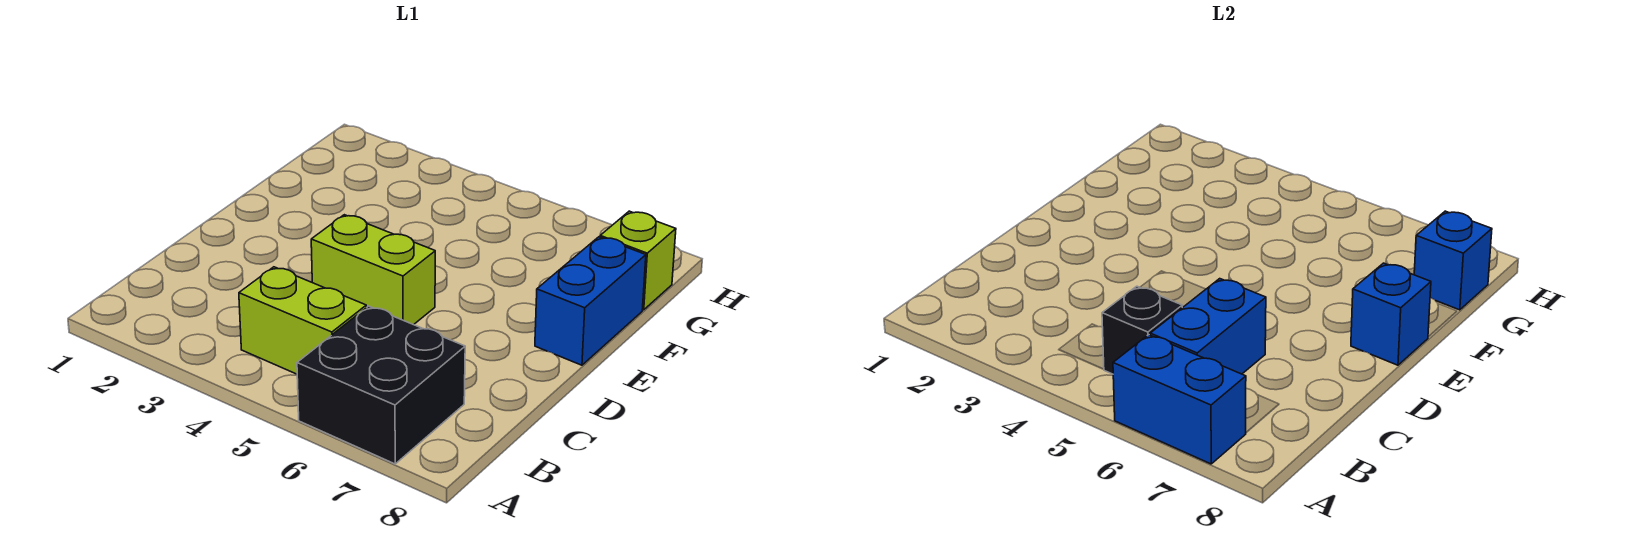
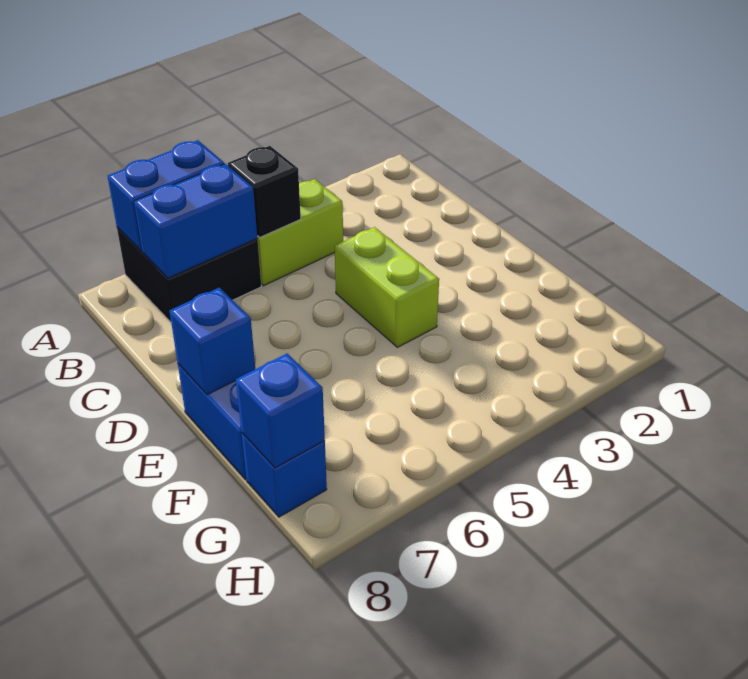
blue 1x2 brick [1150,279,1266,374] -> blue 1x2 brick turned to [134,164,257,278]
lime 1x2 brick [311,215,435,325] -> lime 1x2 brick turned to [335,227,439,347]
lime 1x1 brick [600,211,676,310] -> blue 1x1 brick [242,433,327,517]

